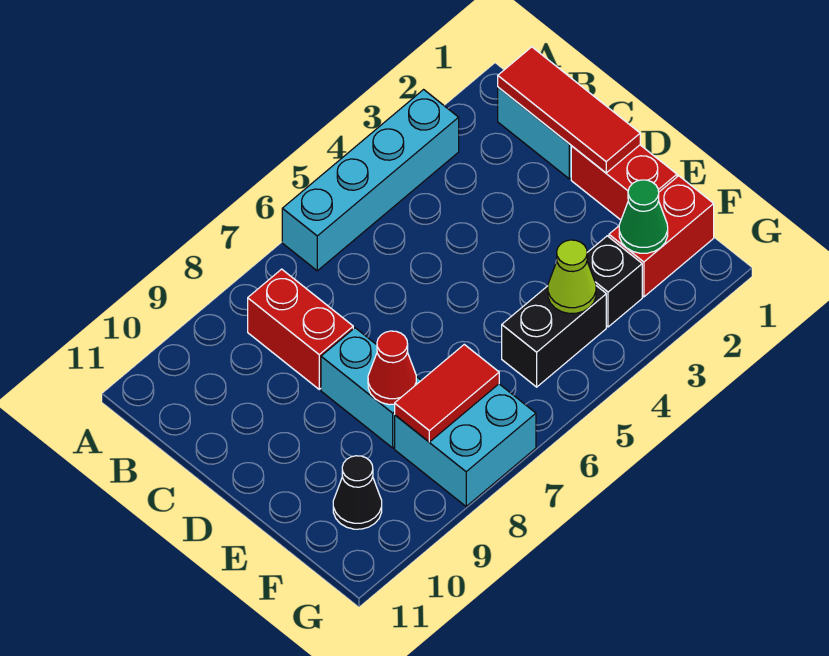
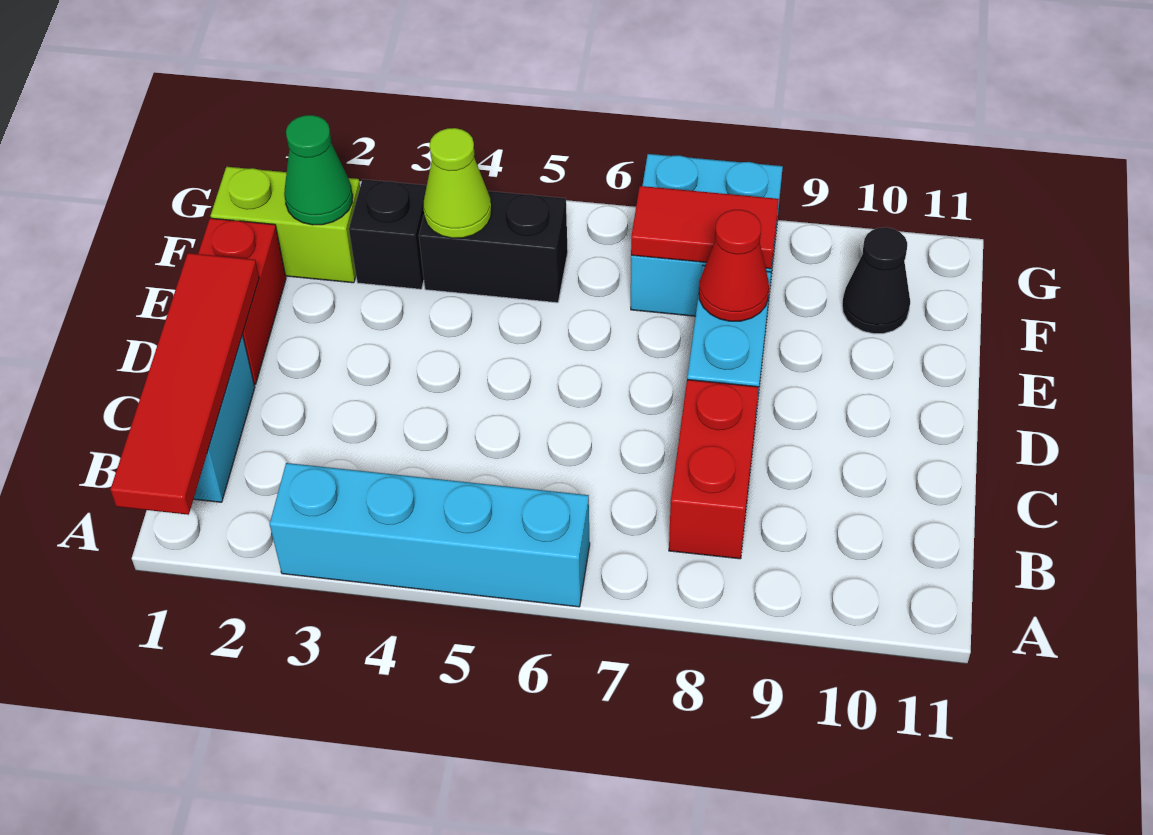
red 1x3 tile [498,47,640,173] -> red 1x4 tile [110,253,259,515]
red 1x2 brick [609,176,714,297] -> lime 1x2 brick [211,167,360,283]

